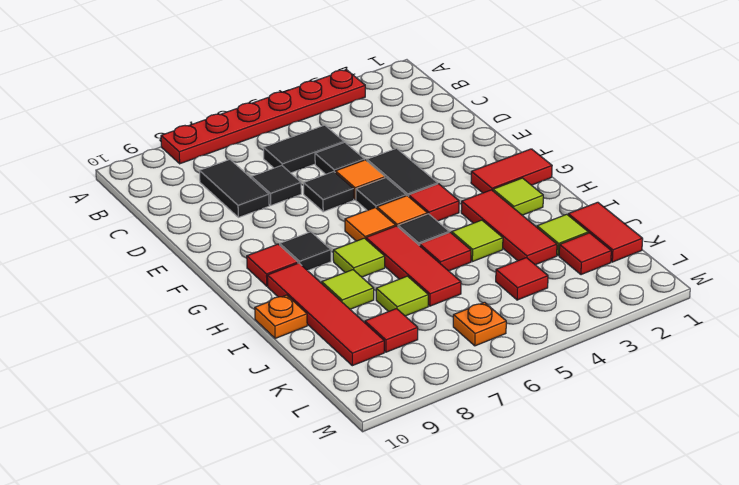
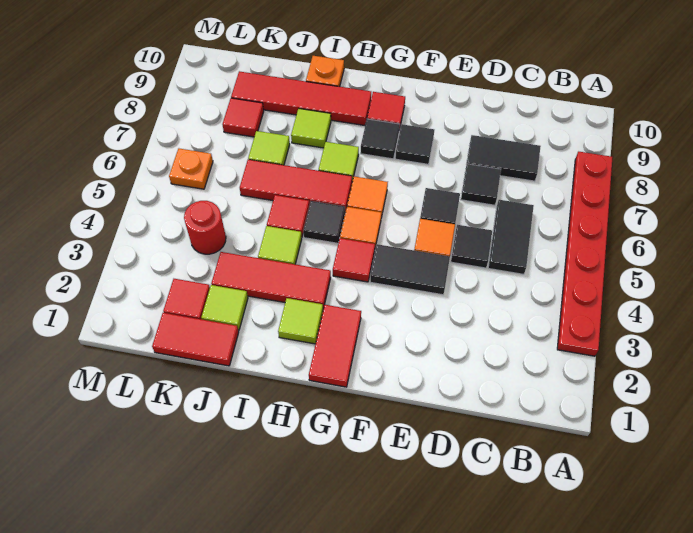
black 1x1 tile [356,178,406,210] -> black 1x1 tile moved to [395,124,434,164]
red 1x1 tile [496,258,548,300] -> red 1x1 round brick [184,201,226,254]

